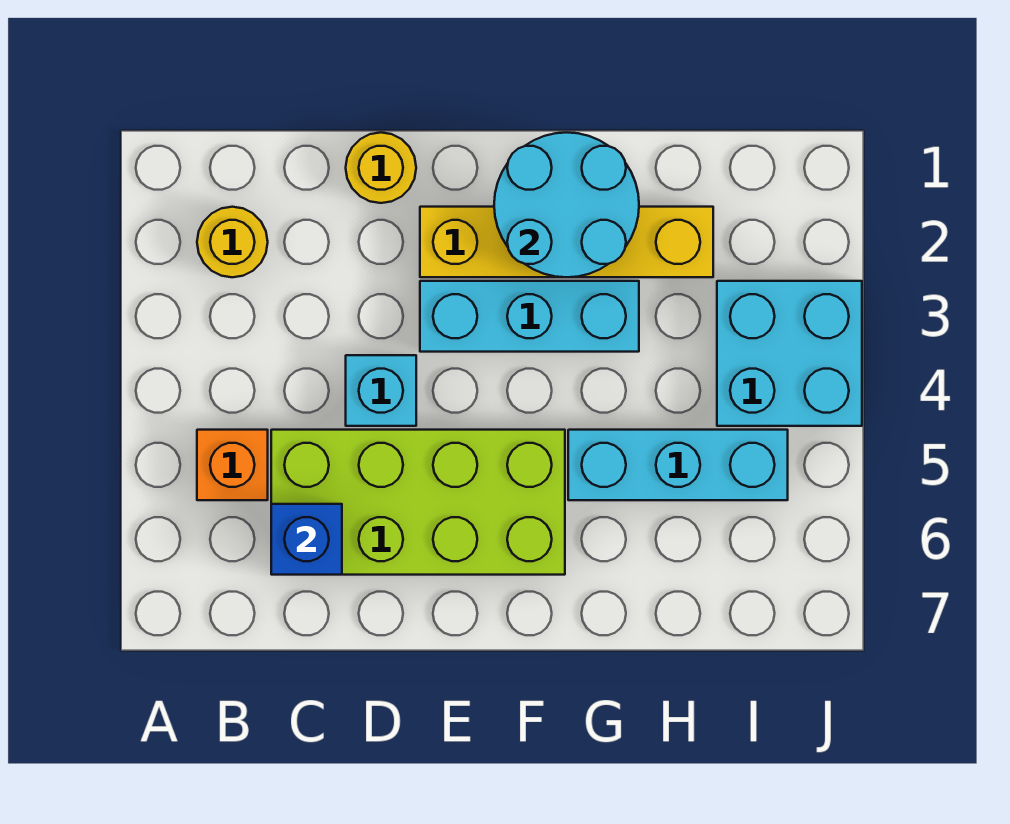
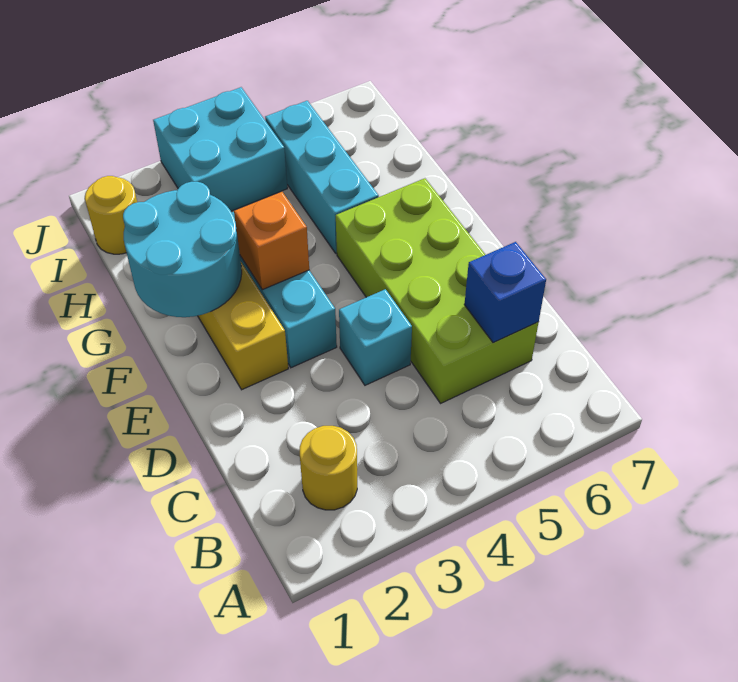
orange 1x1 brick [197,430,268,500] -> orange 1x1 brick moved to [234,192,309,290]
yellow 1x1 round brick [346,133,416,203] -> yellow 1x1 round brick moved to [85,176,137,254]

